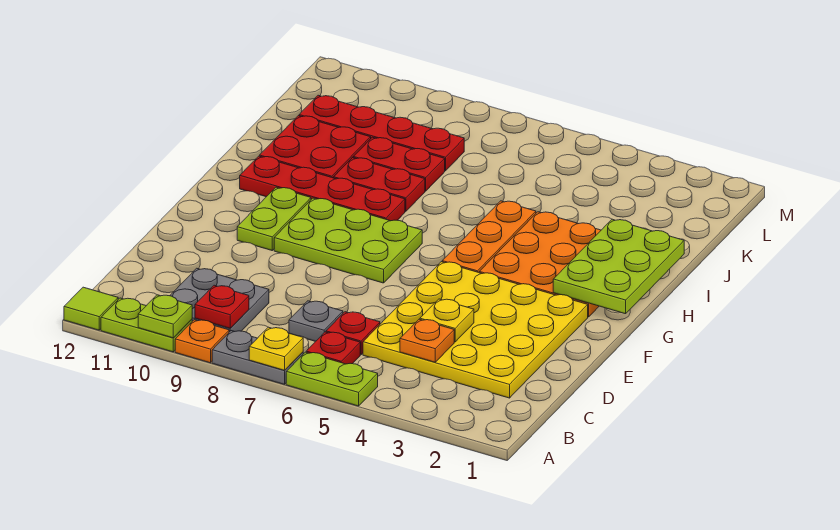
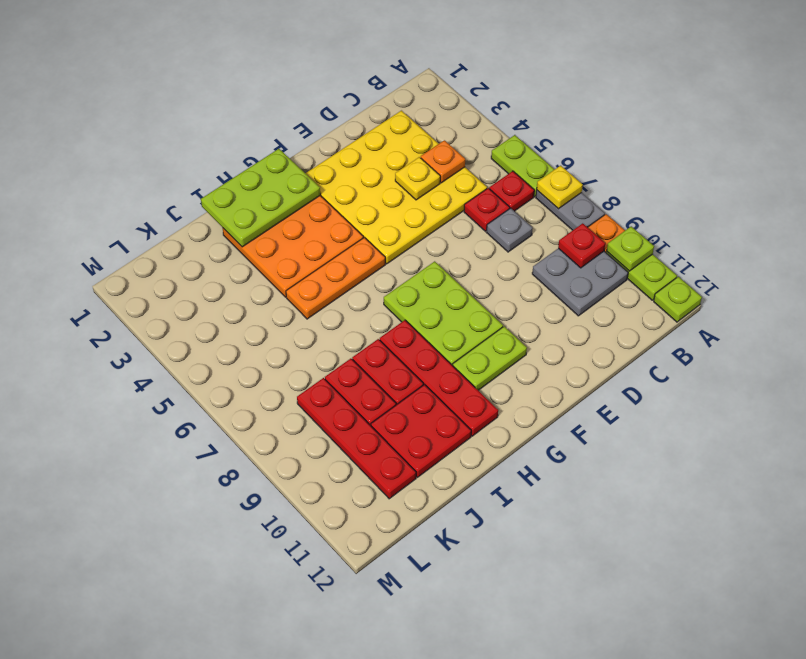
lime 1x1 tile [64,287,118,330] -> lime 1x1 plate [654,277,702,322]

